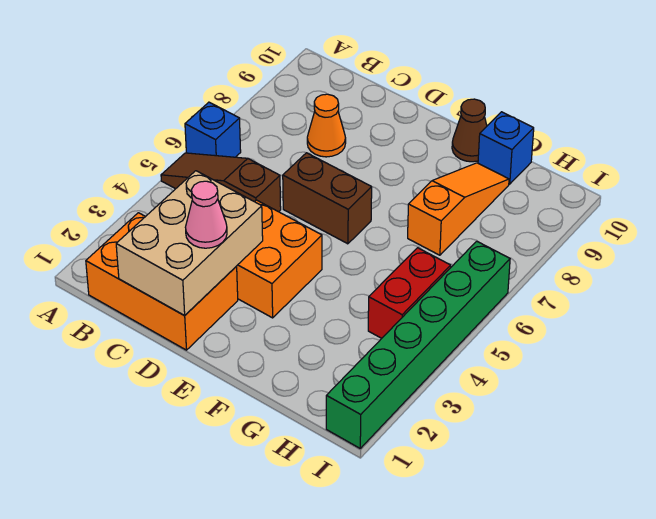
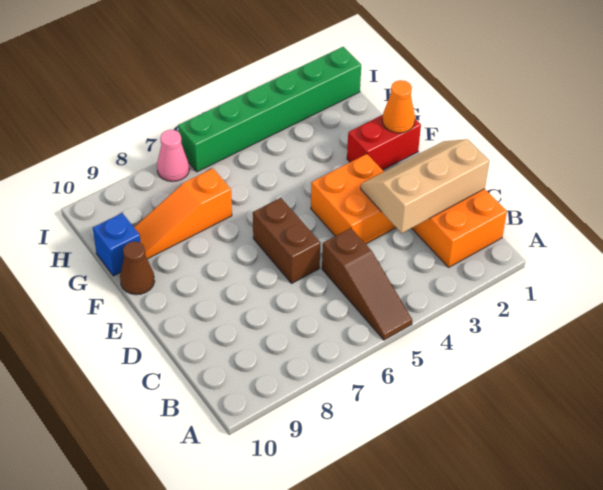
blue 1x1 brick [185,102,241,157] -> none
tan 2x3 brick [116,171,263,316] -> tan 2x3 slope [361,139,489,233]
orange 1x1 cone [307,94,346,157] -> orange 1x1 cone moved to [382,80,415,133]
pink 1x1 cone [185,181,227,248] -> pink 1x1 cone moved to [157,130,189,182]
red 1x2 brick [368,248,451,338] -> red 1x2 brick moved to [347,115,421,170]

